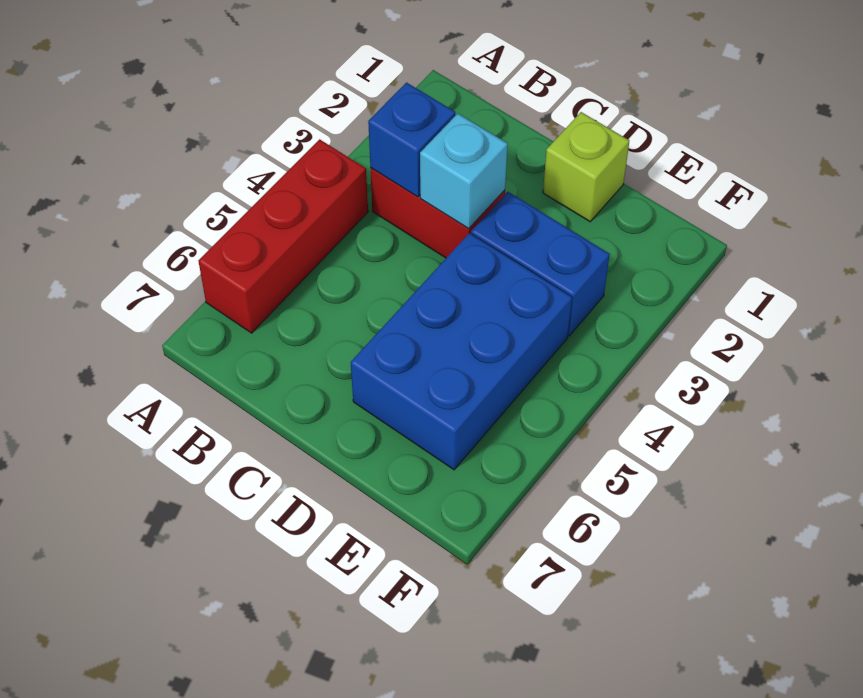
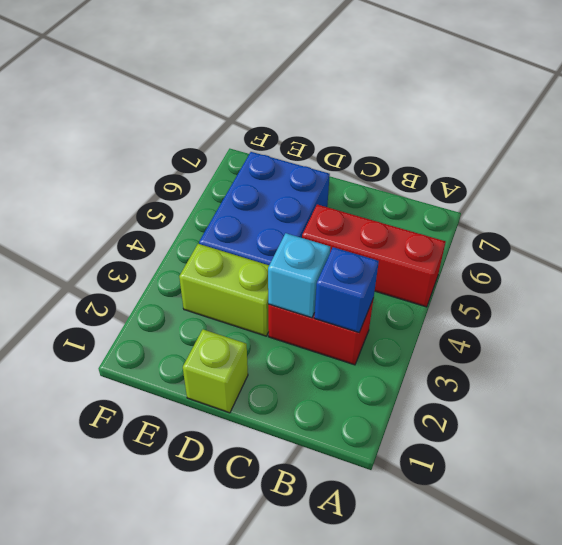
red 1x3 brick [198,139,368,333] -> red 1x3 brick turned to [302,205,446,307]
blue 1x2 brick [471,192,610,336] -> lime 1x2 brick [179,244,269,336]

